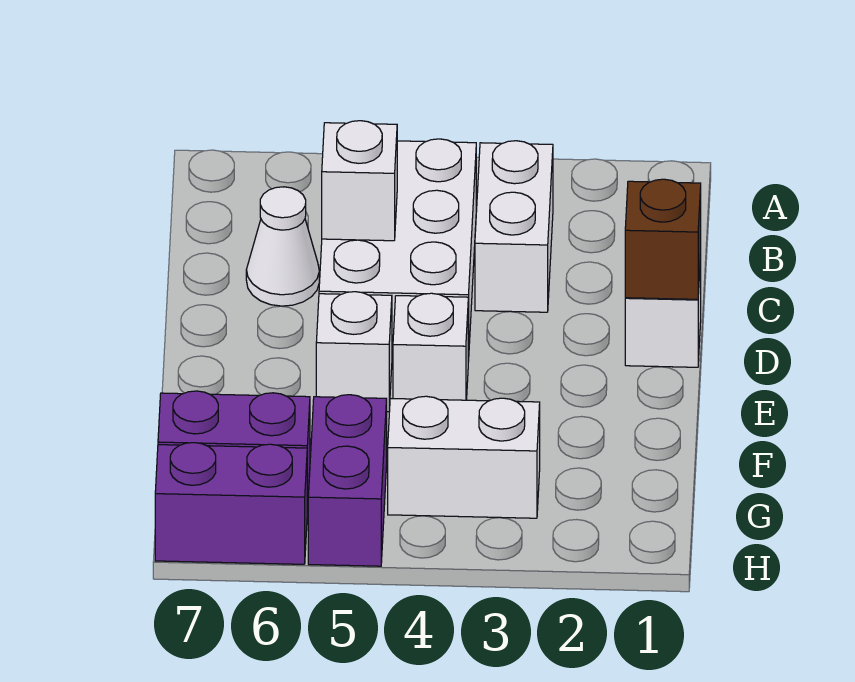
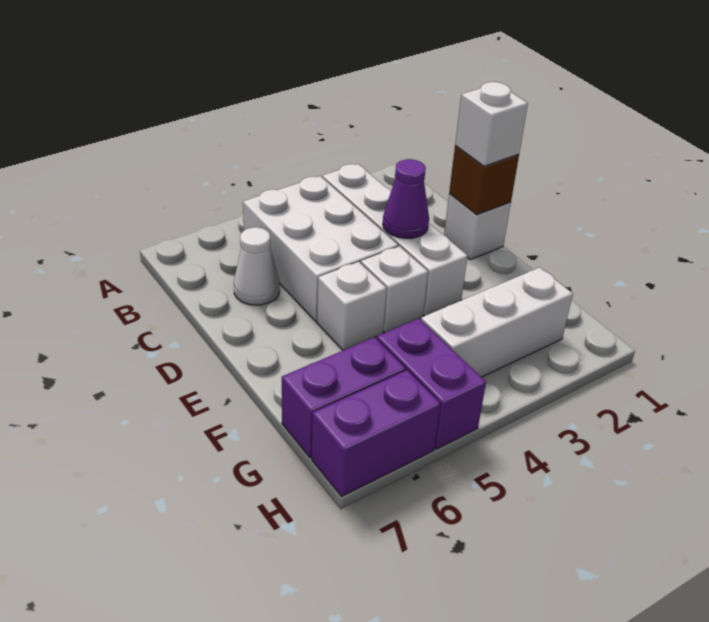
white 1x2 brick [475,141,553,312] -> white 1x4 brick [322,164,468,316]
white 1x1 brick [322,121,397,241] -> white 1x1 brick moved to [455,82,528,166]
none -> purple 1x1 cone [383,159,429,238]
white 1x2 brick [388,396,540,518] -> white 1x3 brick [421,267,573,377]

